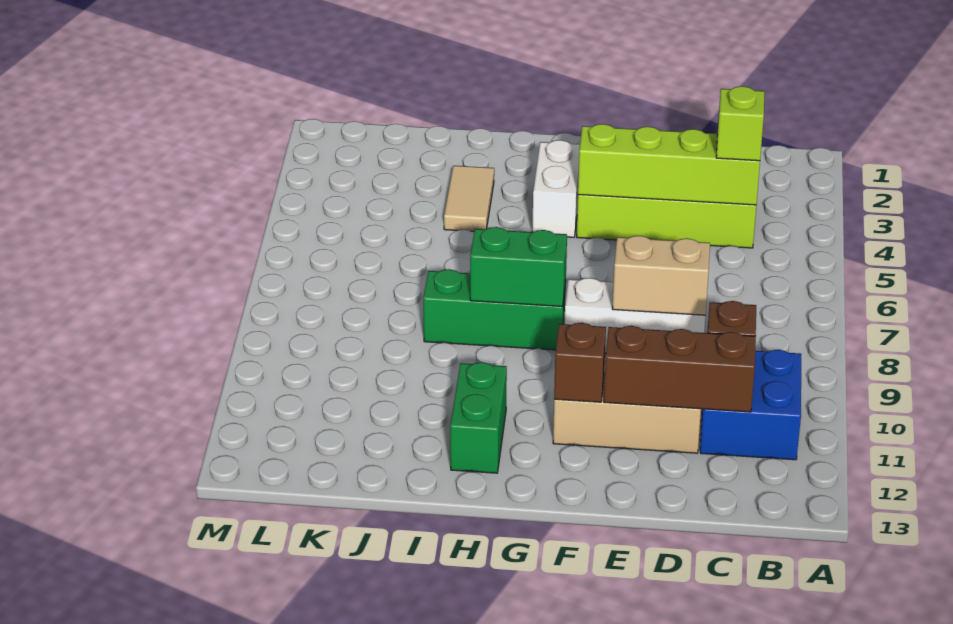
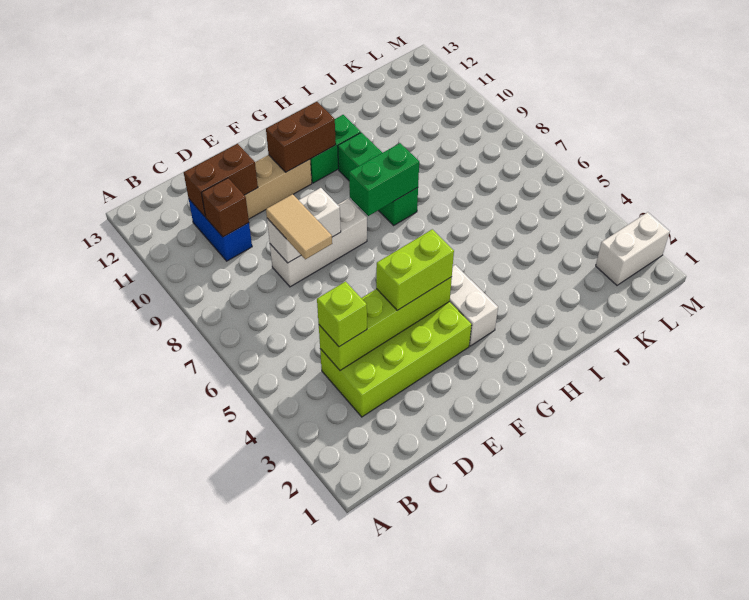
blue 2x2 brick [700,350,801,460] -> blue 1x2 brick [189,199,252,261]
brown 1x3 brick [604,326,756,412] -> brown 1x2 brick [184,144,258,217]
tan 1x2 brick [613,236,710,315] -> white 1x2 brick [267,188,341,263]
none -> lime 1x2 brick [376,229,454,310]
brown 1x1 brick [554,323,606,402] -> brown 1x2 brick [266,102,336,172]
green 1x3 brick [423,269,566,350] -> green 1x3 brick turned to [338,133,418,225]
green 1x2 brick [450,362,507,473] -> green 1x2 brick turned to [310,115,361,183]
tan 1x2 tile [444,166,494,231] -> tan 1x2 tile moved to [266,194,332,259]
none -> white 1x2 brick [596,212,670,285]

